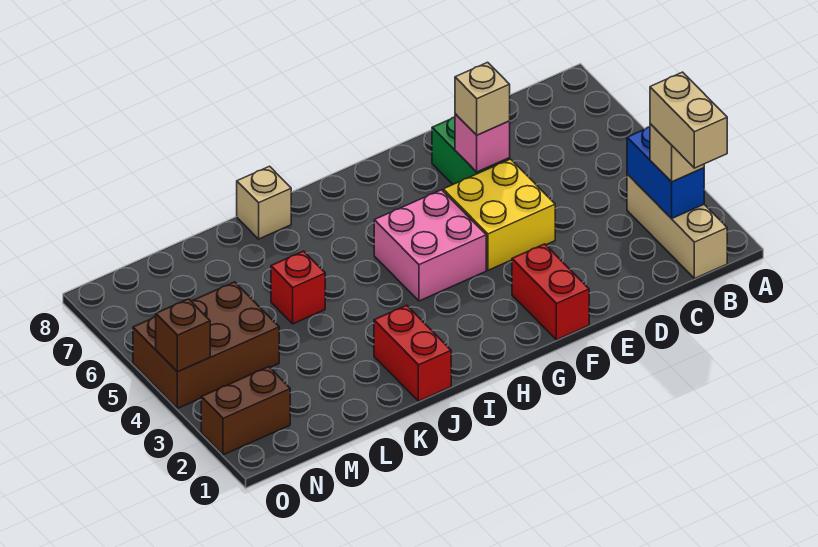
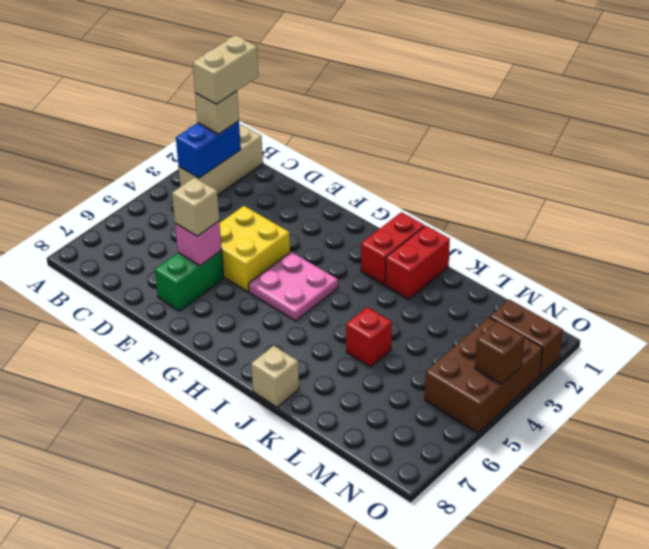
red 1x2 brick [512,244,589,340] -> red 1x2 brick moved to [361,212,425,285]
pink 2x2 brick [374,190,486,301] -> pink 2x2 plate [249,252,338,321]
brown 2x3 brick [133,282,279,408] -> brown 2x3 brick turned to [425,317,542,433]

